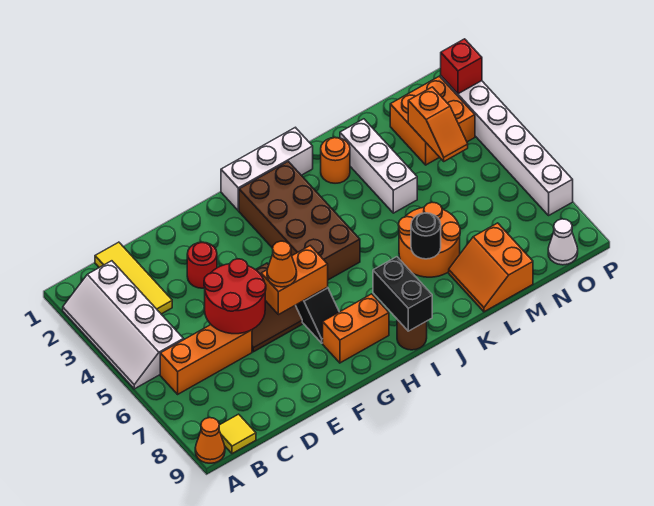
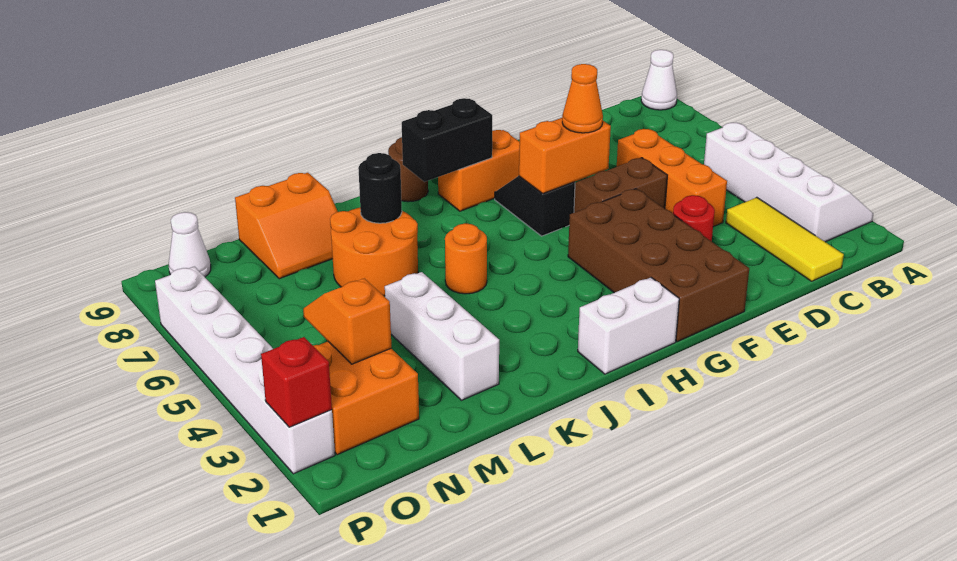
orange 1x1 cone [195,418,225,463] -> white 1x1 cone [641,50,677,110]
orange 1x3 brick [160,325,252,394] -> orange 1x3 brick turned to [617,129,727,227]
yellow 1x1 tile [219,414,256,454] -> none
red 2x2 round brick [204,259,266,334] -> none
white 1x3 brick [221,127,313,211] -> white 1x2 brick [578,278,679,374]
brown 2x4 brick [239,161,360,280] -> brown 2x4 brick moved to [568,189,749,342]
black 1x2 brick [373,257,432,331] -> black 1x2 brick turned to [402,98,492,182]
orange 1x1 round brick [321,138,350,183] -> orange 1x1 round brick moved to [445,223,487,294]
orange 2x2 slope [449,223,533,312] -> orange 2x2 slope turned to [235,173,338,279]

